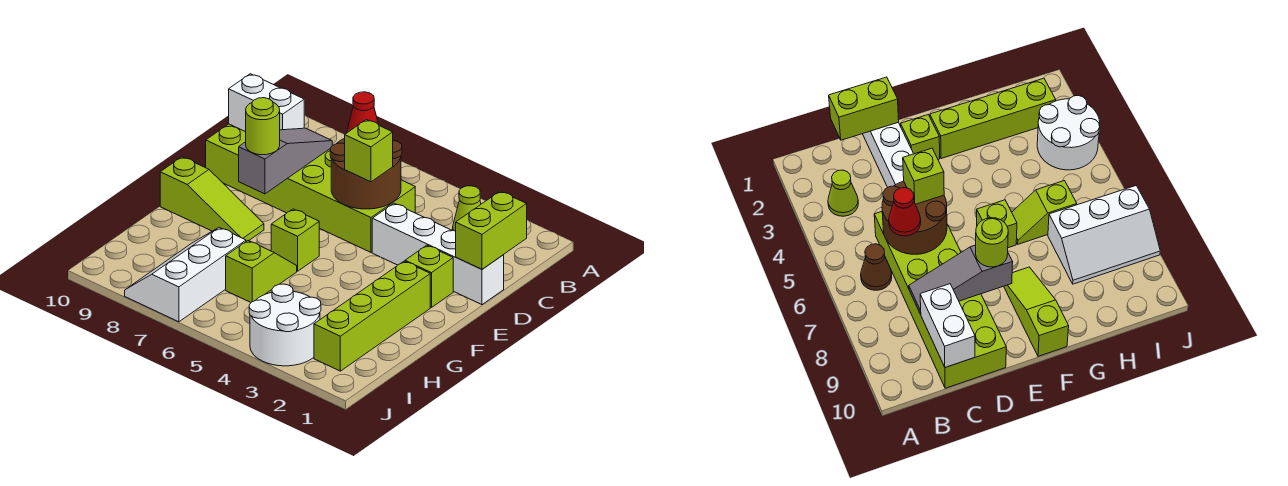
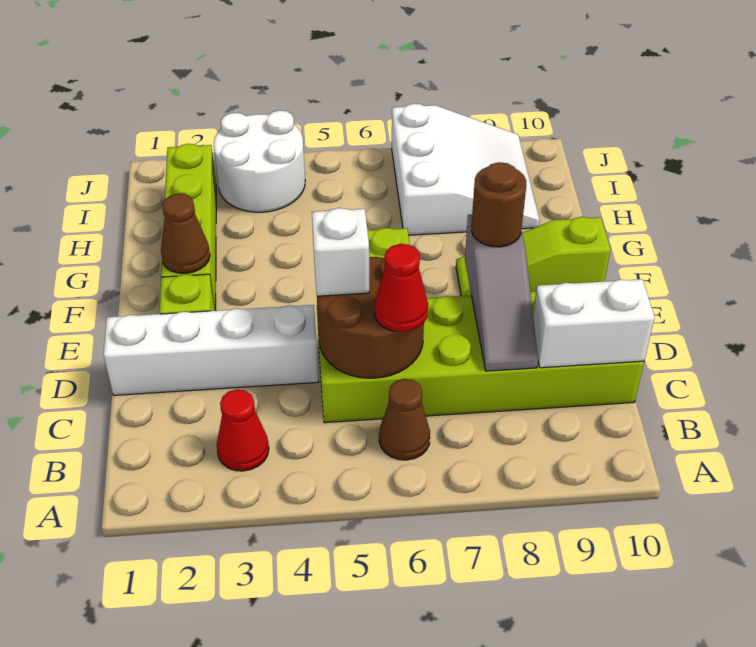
lime 1x1 cone [453,186,481,231] -> red 1x1 cone [216,389,269,471]
lime 1x2 brick [456,191,527,269] -> none
lime 1x1 brick [345,120,393,182] -> white 1x1 brick [312,208,369,296]
lime 1x1 round brick [246,98,280,155] -> brown 1x1 round brick [471,162,526,247]
none -> brown 1x1 cone [161,194,210,273]
lime 1x2 slope [226,241,297,302] -> none
white 2x3 slope [125,228,246,322] -> white 3x3 slope [392,104,540,235]

